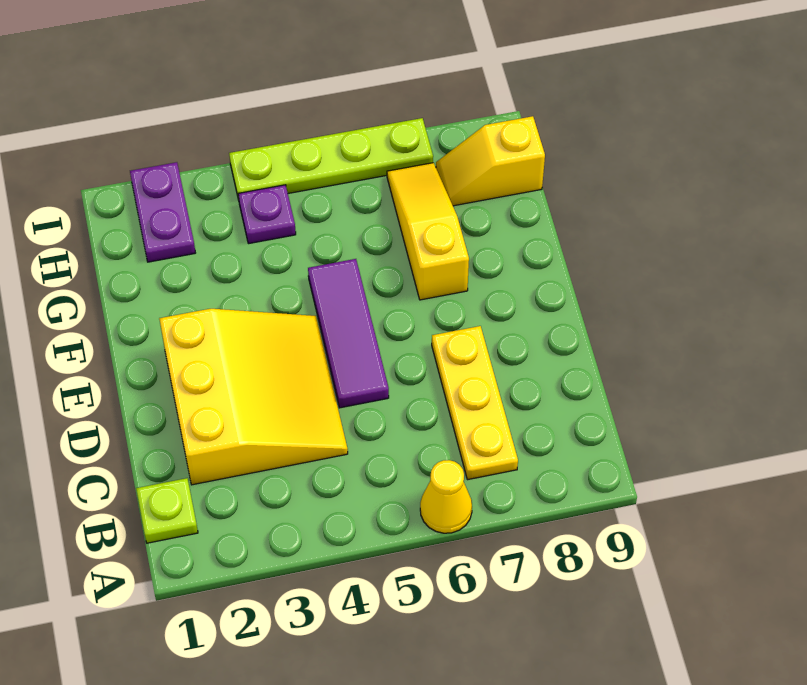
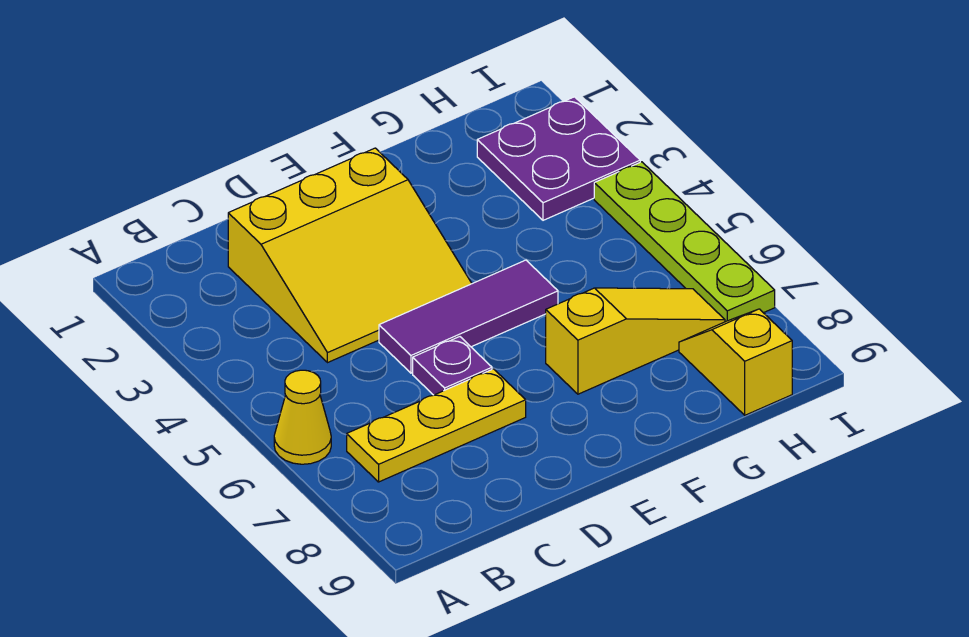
lime 1x1 plate [136,478,198,543] -> none
purple 1x2 plate [130,162,195,262] -> purple 2x2 plate [477,97,640,220]
purple 1x1 plate [238,185,296,244] -> purple 1x1 plate moved to [413,337,492,395]

